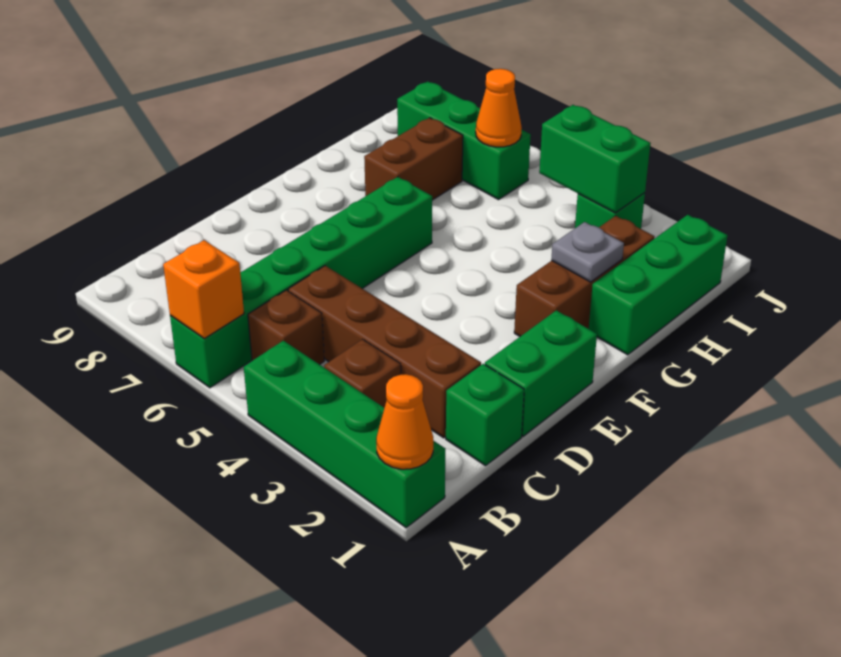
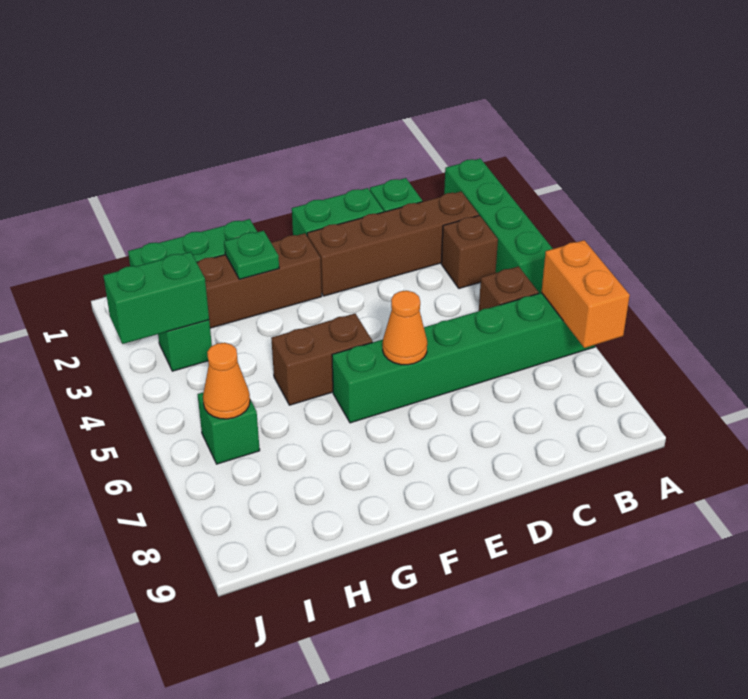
orange 1x1 cone [376,374,433,469] -> orange 1x1 cone moved to [383,291,427,365]
orange 1x1 brick [163,240,244,338] -> orange 1x2 brick [542,240,630,348]
brown 1x4 brick [288,266,481,438] -> brown 1x4 brick turned to [307,192,479,296]
grey 1x1 plate [551,222,624,282] -> green 1x1 plate [224,231,279,279]
brown 1x2 brick [364,118,463,200] -> brown 1x2 brick moved to [271,314,373,405]
green 1x2 brick [539,105,651,213] -> green 1x2 brick turned to [103,252,209,344]
green 1x3 brick [397,82,531,200] -> green 1x1 brick [197,392,260,464]

